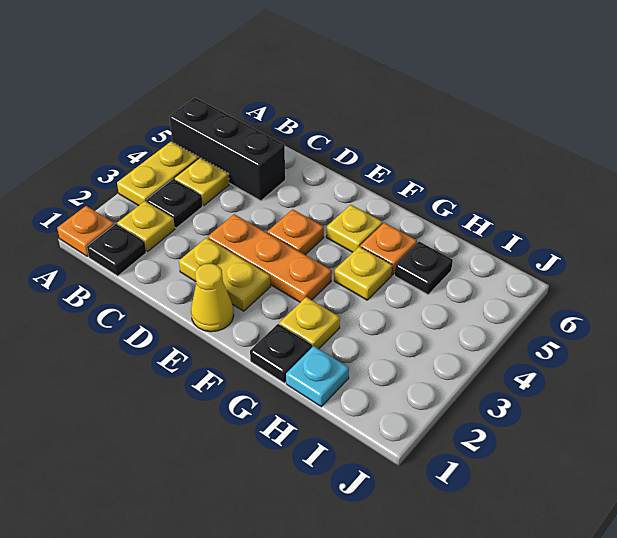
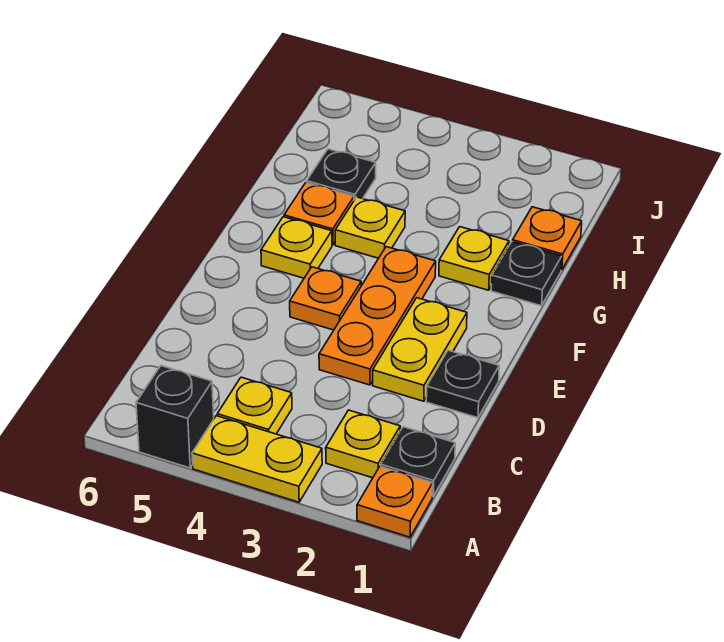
black 1x3 brick [169,98,285,201] -> black 1x1 brick [136,366,214,468]
black 1x1 plate [146,179,203,228] -> black 1x1 plate moved to [426,350,499,418]
yellow 1x1 cone [191,264,234,332] -> none
cyan 1x1 plate [286,346,349,407] -> orange 1x1 plate [513,207,582,270]

